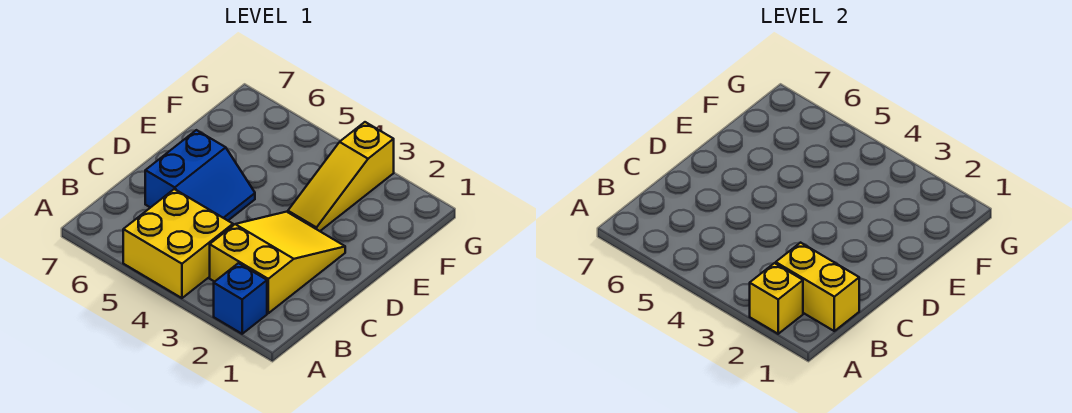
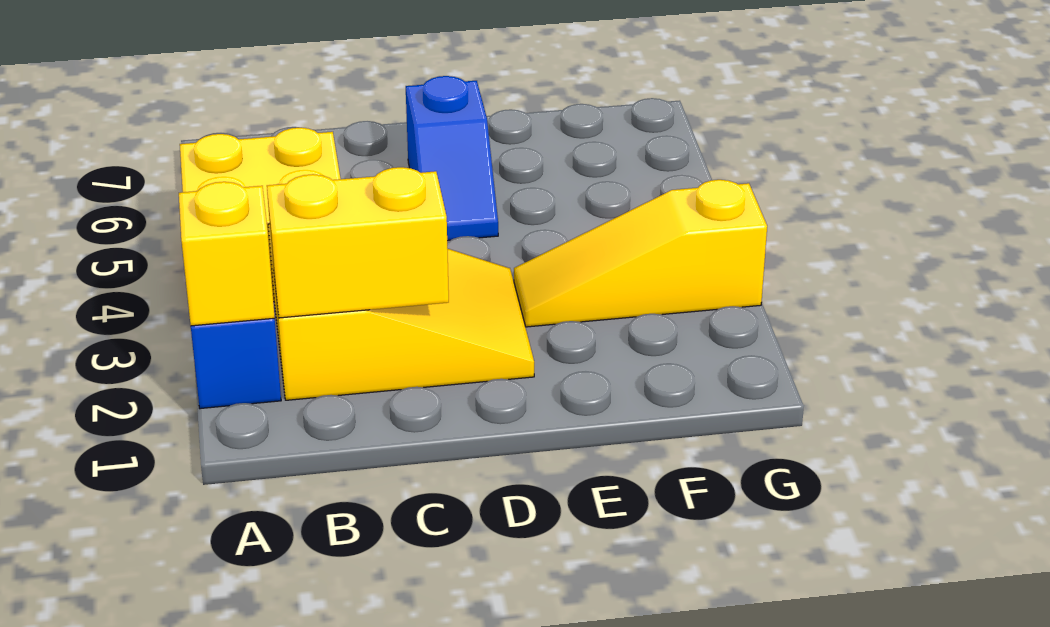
yellow 1x2 brick [776,243,859,331] -> yellow 1x2 brick turned to [267,167,449,318]
blue 2x2 slope [145,130,255,220] -> blue 1x2 slope [406,76,498,241]

